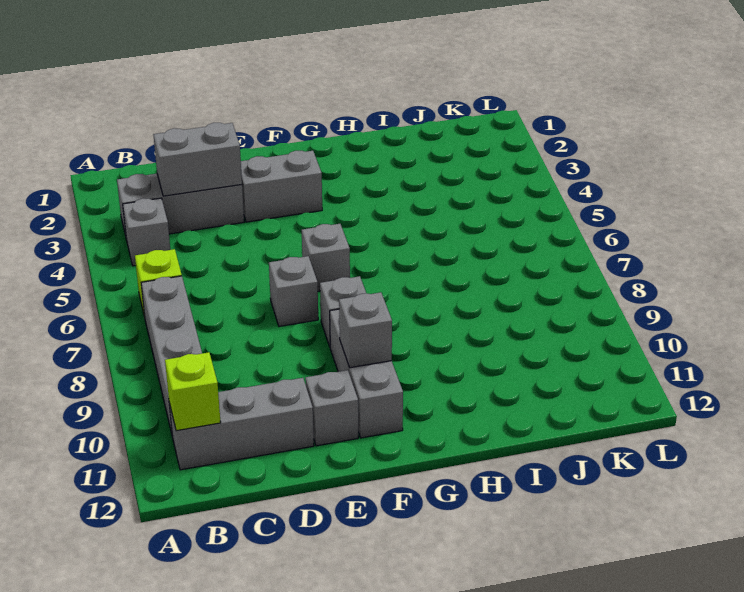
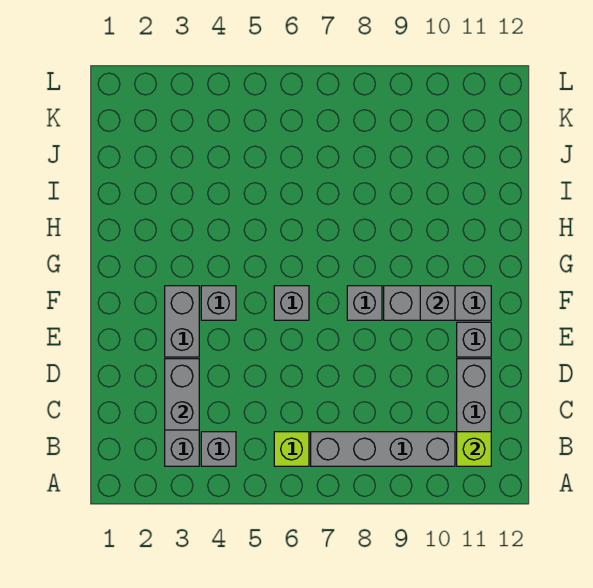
grey 1x1 brick [269,256,318,326] -> grey 1x1 brick moved to [201,286,236,320]

